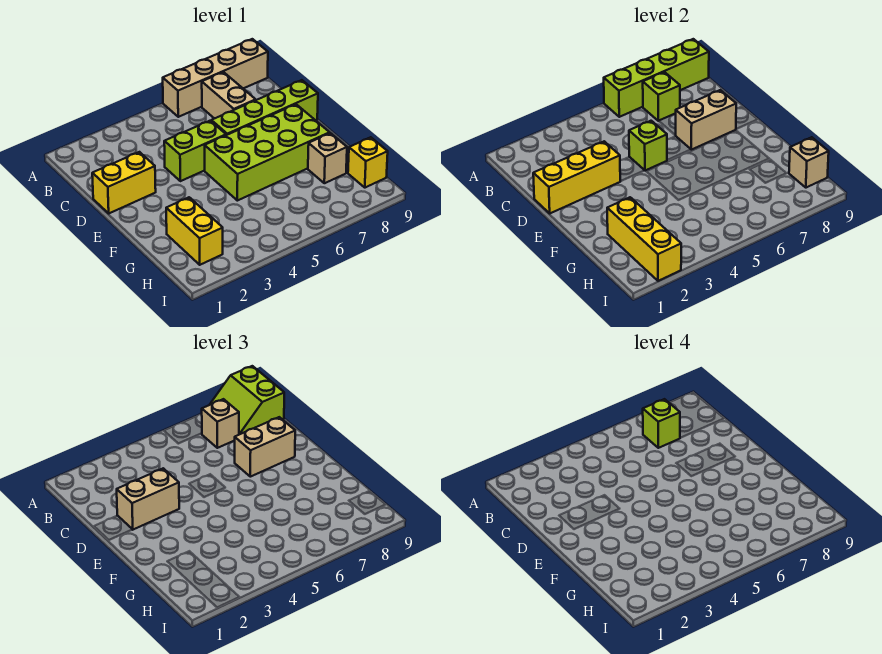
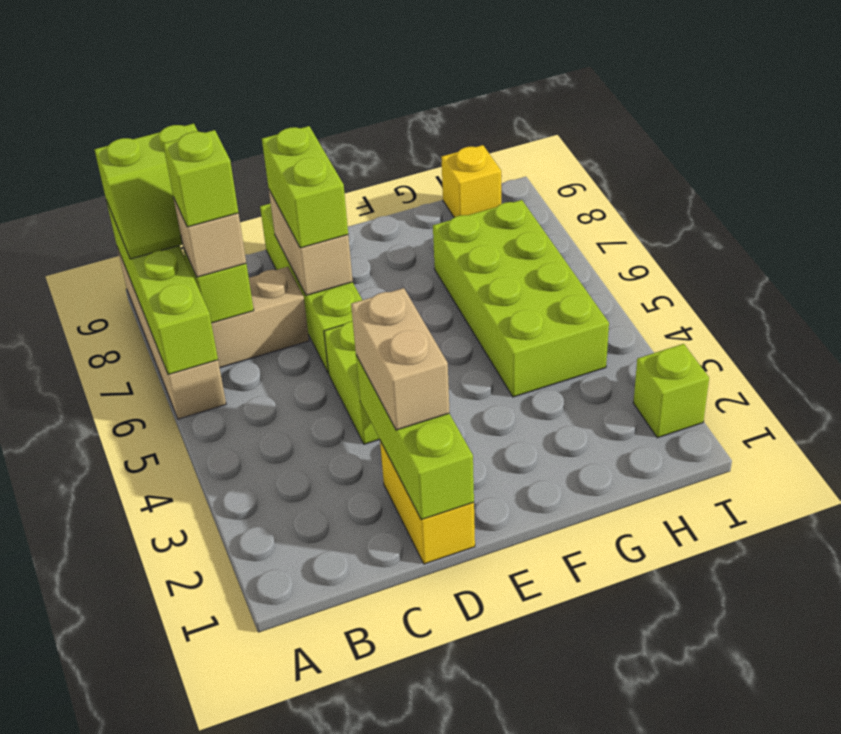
yellow 1x3 brick [533,141,620,213] -> lime 1x3 brick [356,355,474,520]
lime 1x1 brick [629,121,667,171] -> lime 1x1 brick moved to [633,344,709,438]
tan 1x2 brick [235,417,295,477] -> lime 1x2 brick [262,126,348,248]
lime 2x4 brick [205,104,330,201] -> lime 2x4 brick moved to [433,200,609,397]
yellow 1x2 brick [166,197,223,265] -> none
yellow 1x3 brick [607,197,681,281] -> none
tan 1x1 brick [308,133,347,183] -> none
tan 1x1 brick [789,137,829,188] -> none

